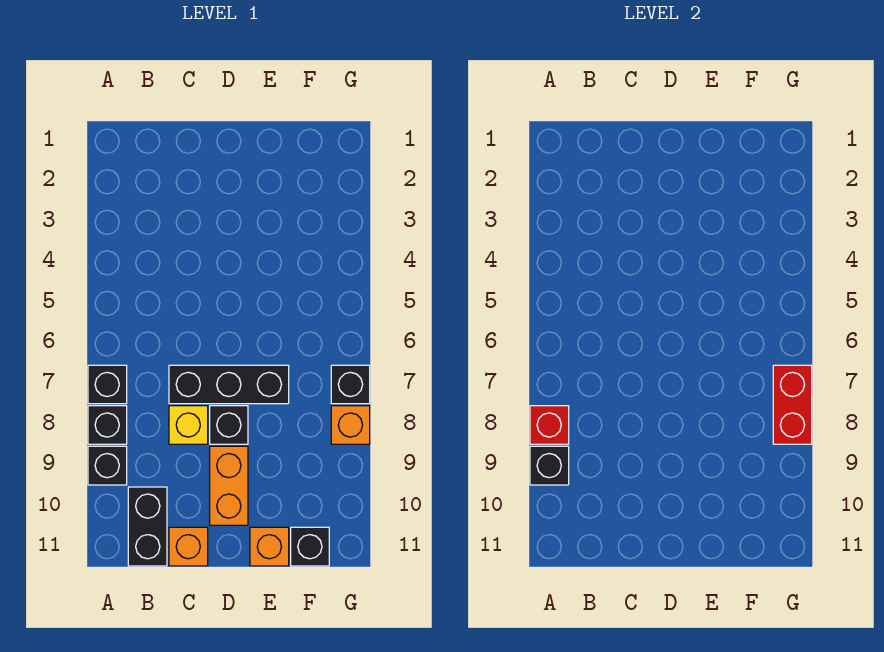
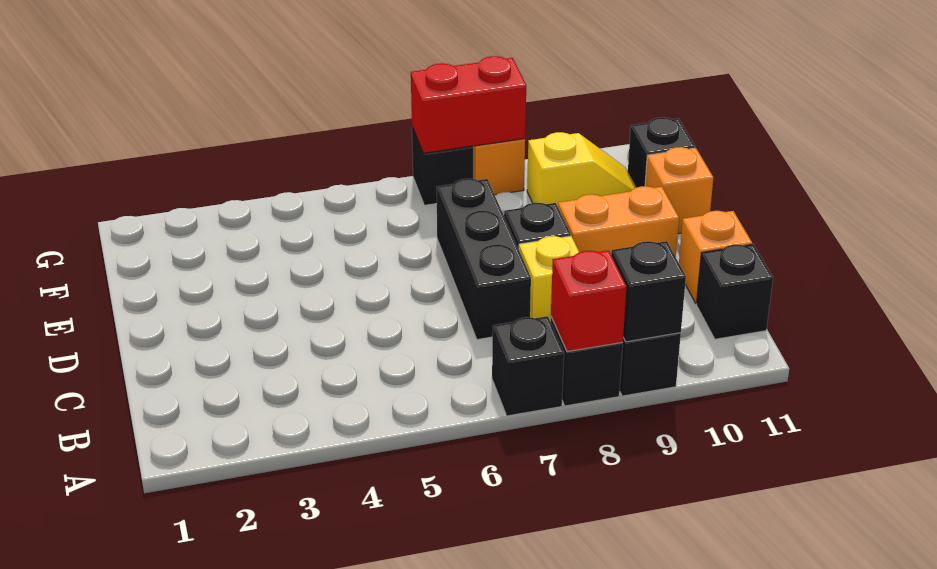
black 1x2 brick [128,487,167,566] -> black 1x1 brick [697,244,773,339]
none -> yellow 1x2 slope [527,132,636,207]

